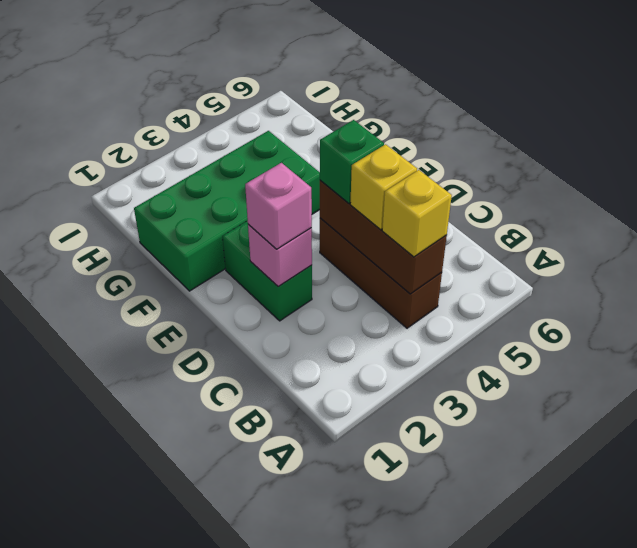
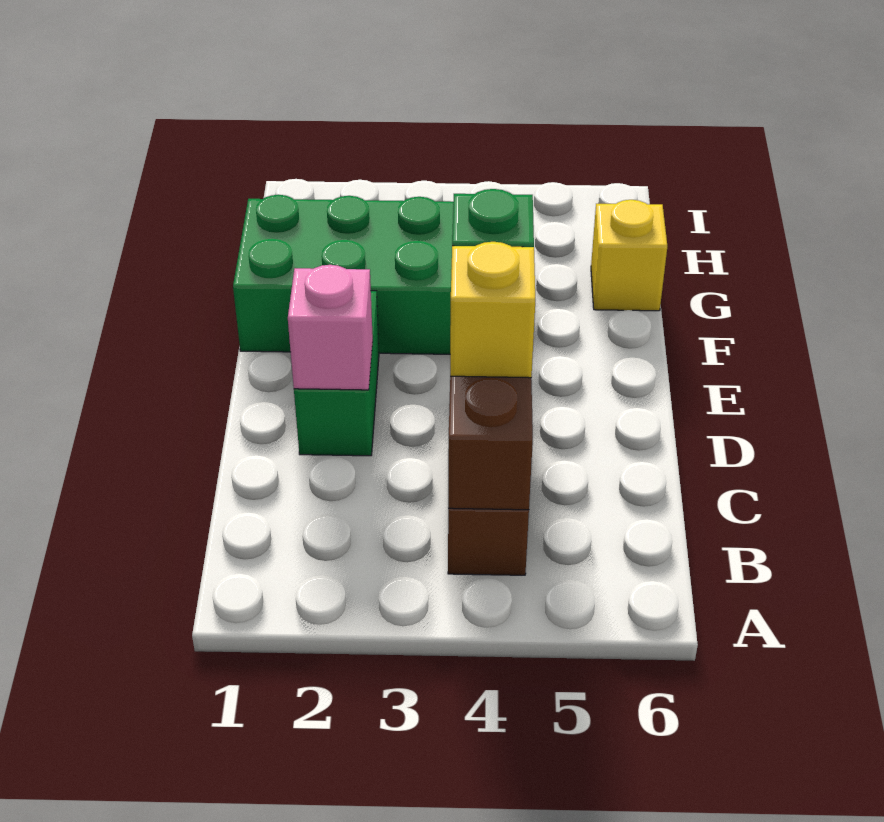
yellow 1x1 brick [382,170,452,257] -> yellow 1x1 brick moved to [591,200,667,311]
pink 1x1 brick [245,163,312,249] -> none

